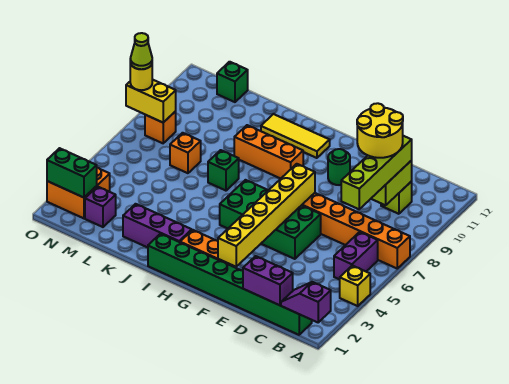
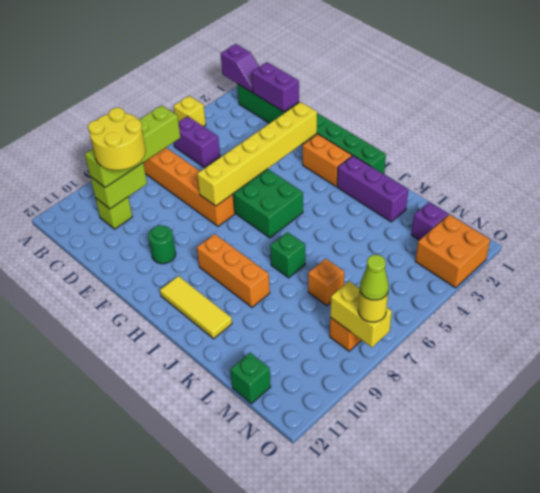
purple 1x2 brick [334,232,378,279] -> purple 1x2 brick turned to [174,116,220,167]
green 1x2 brick [47,148,97,198] -> none

